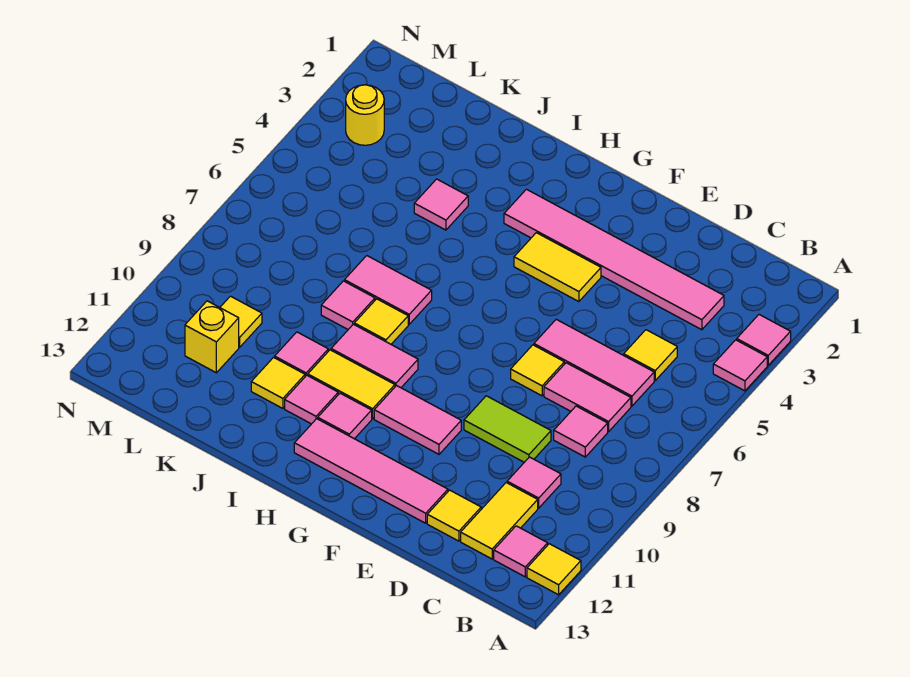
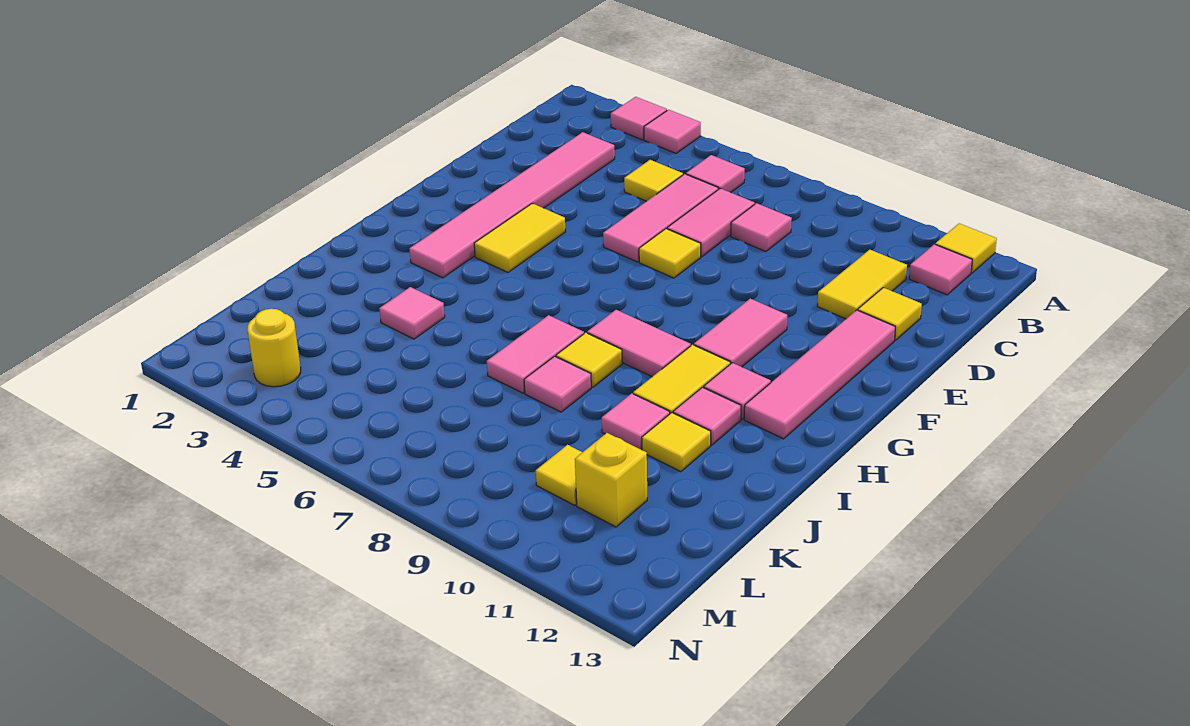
pink 1x1 tile [507,457,561,508] -> pink 1x1 tile moved to [686,155,745,193]
yellow 1x2 tile [461,483,538,559] -> yellow 1x2 tile turned to [818,250,907,319]
lime 1x2 tile [464,396,551,462] -> none
pink 1x2 tile [331,324,418,388] -> pink 1x2 tile turned to [587,310,691,377]

